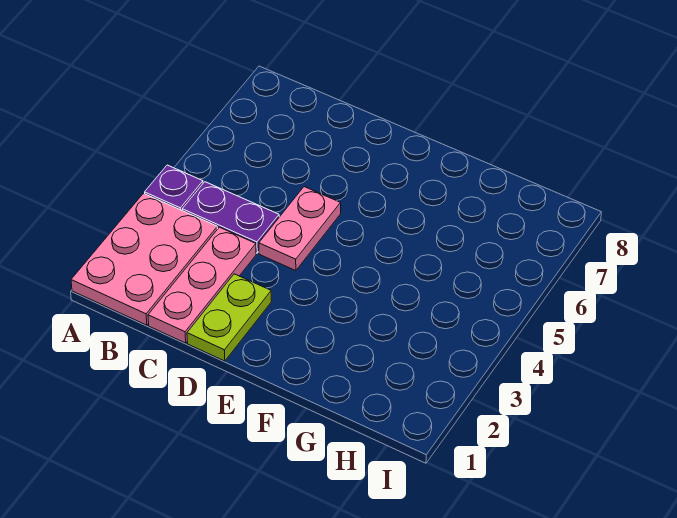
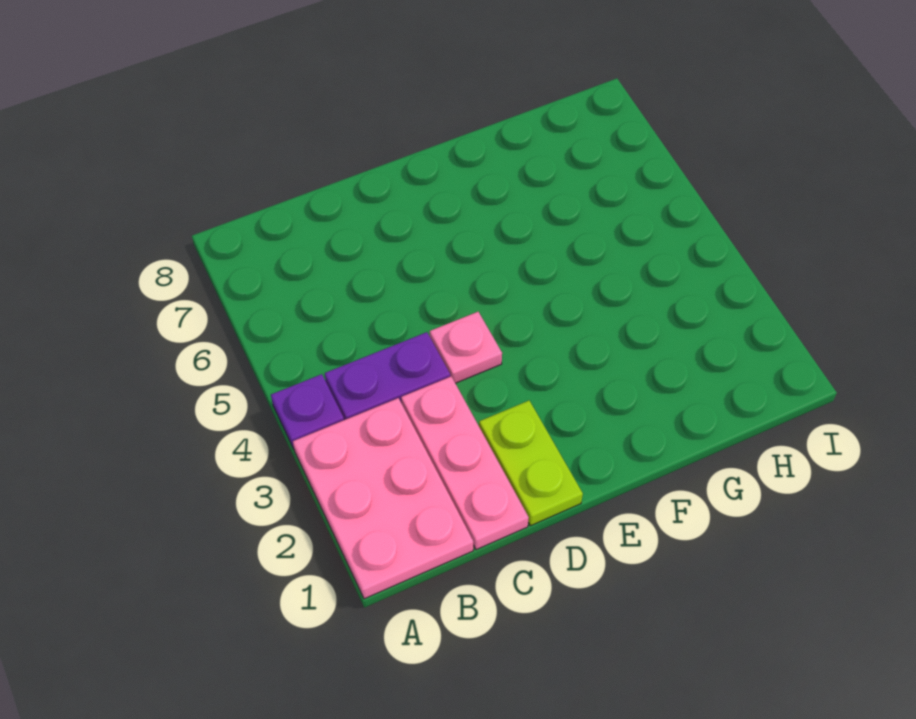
pink 1x2 plate [259,187,341,271] -> pink 1x1 plate [430,312,502,383]

